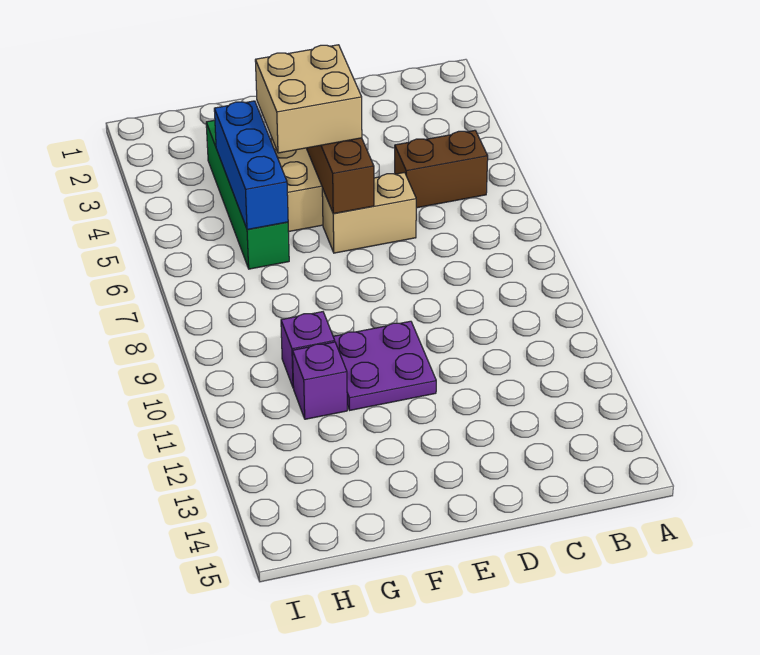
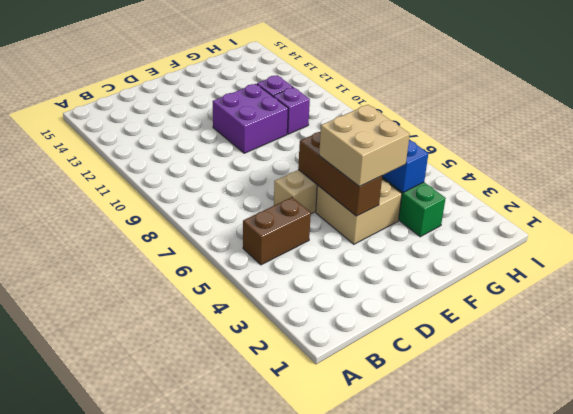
purple 2x2 plate [333,321,436,410] -> purple 2x2 brick [213,84,288,153]

